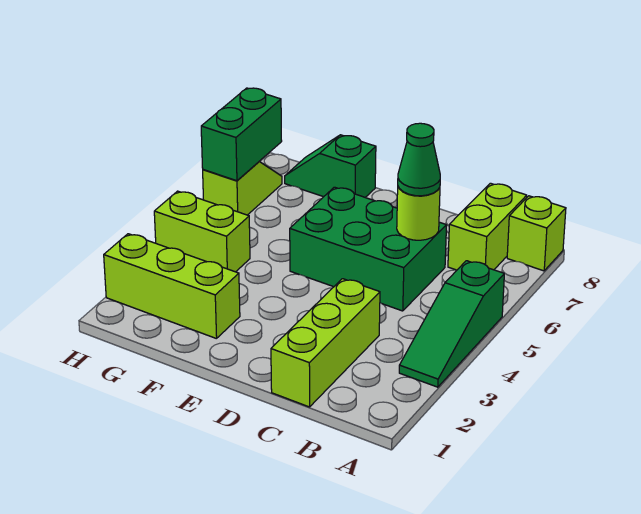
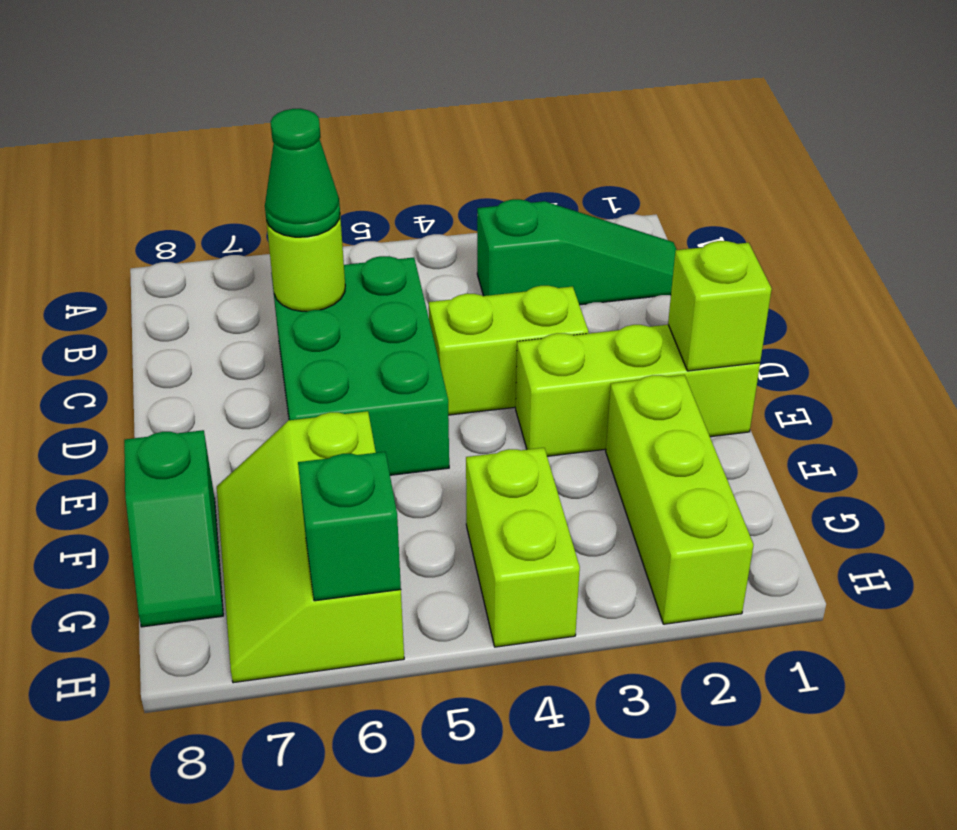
green 1x3 slope [399,261,504,387] -> green 1x3 slope moved to [477,199,677,305]
lime 1x1 brick [507,196,566,271] -> lime 1x1 brick moved to [668,241,772,371]
lime 1x2 brick [448,183,527,270] -> lime 1x2 brick moved to [429,286,588,415]
lime 1x3 brick [271,279,380,407] -> lime 1x3 brick moved to [516,325,760,456]
lime 1x2 slope [203,162,282,215] -> lime 2x3 slope [217,411,404,683]
green 1x2 brick [201,88,282,181] -> green 1x1 brick [298,452,401,601]

